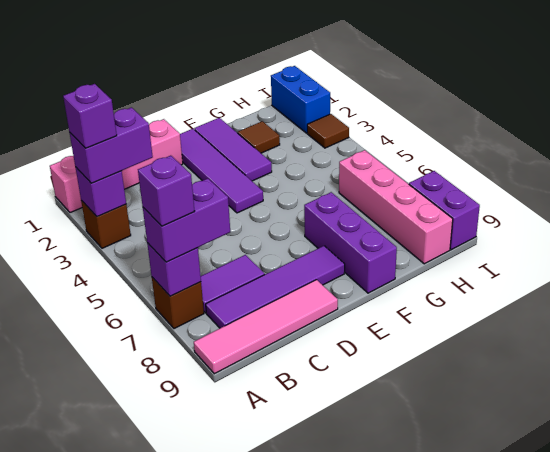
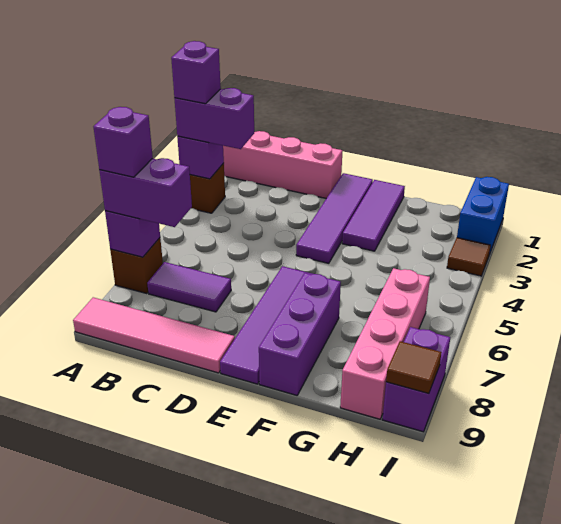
purple 1x4 tile [206,246,345,328] -> purple 1x4 tile turned to [220,266,312,384]
brown 1x1 tile [238,121,280,153] -> brown 1x1 tile moved to [386,341,442,393]

